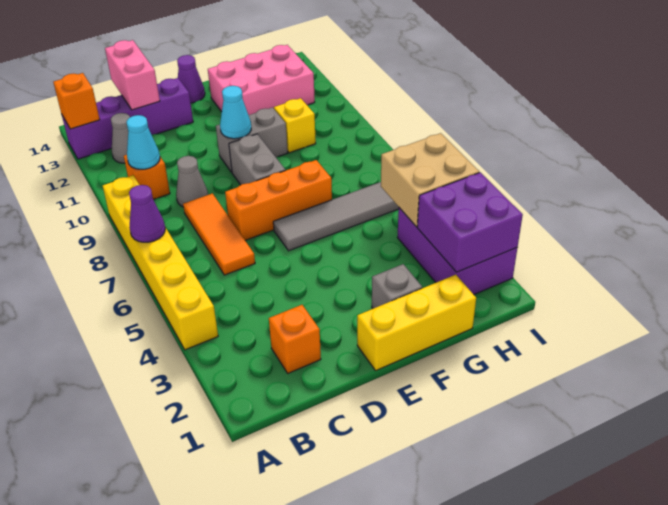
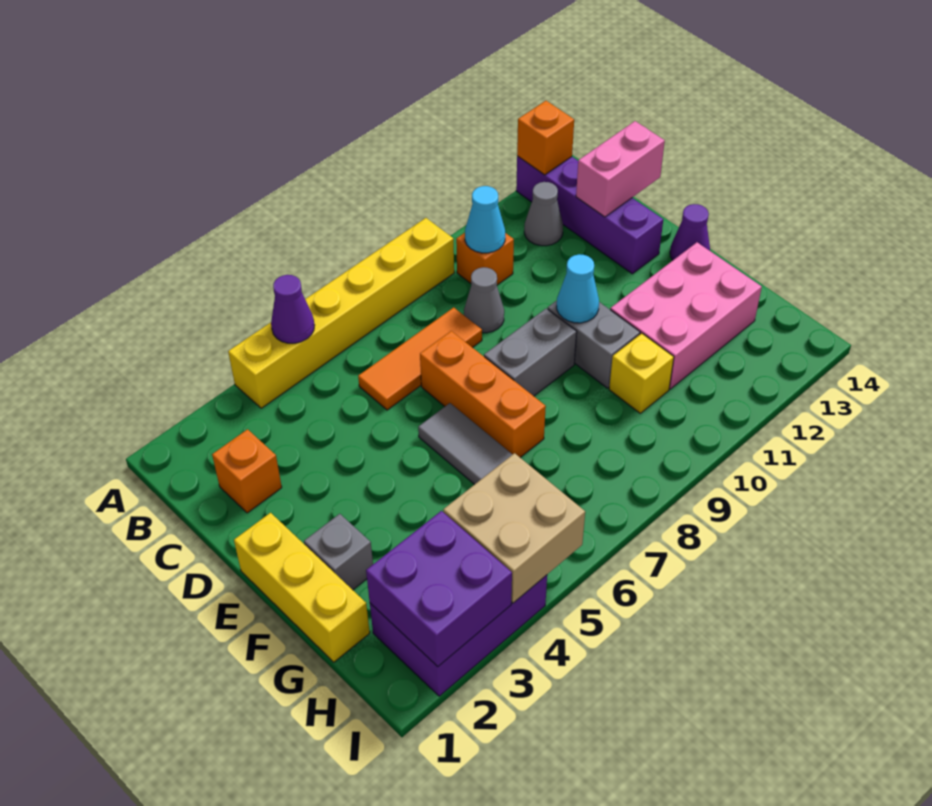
purple 1x1 cone [129,185,165,242] -> purple 1x1 cone moved to [271,275,315,343]
pink 2x3 brick [208,45,315,115] -> pink 2x3 brick turned to [610,242,762,389]

